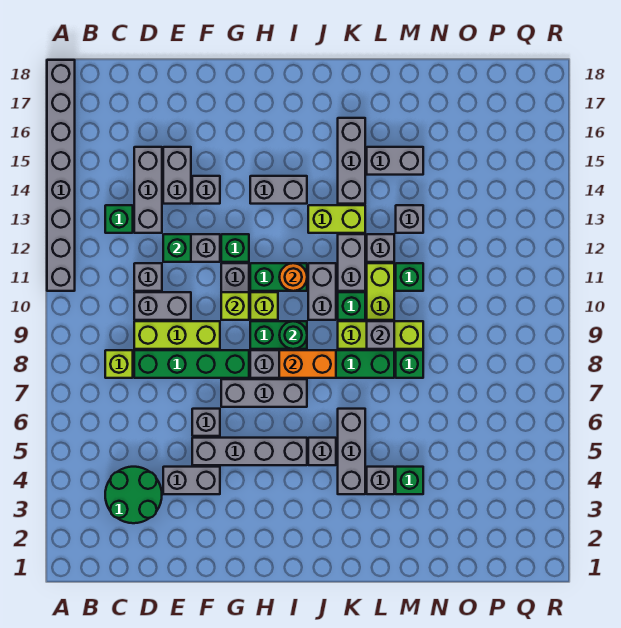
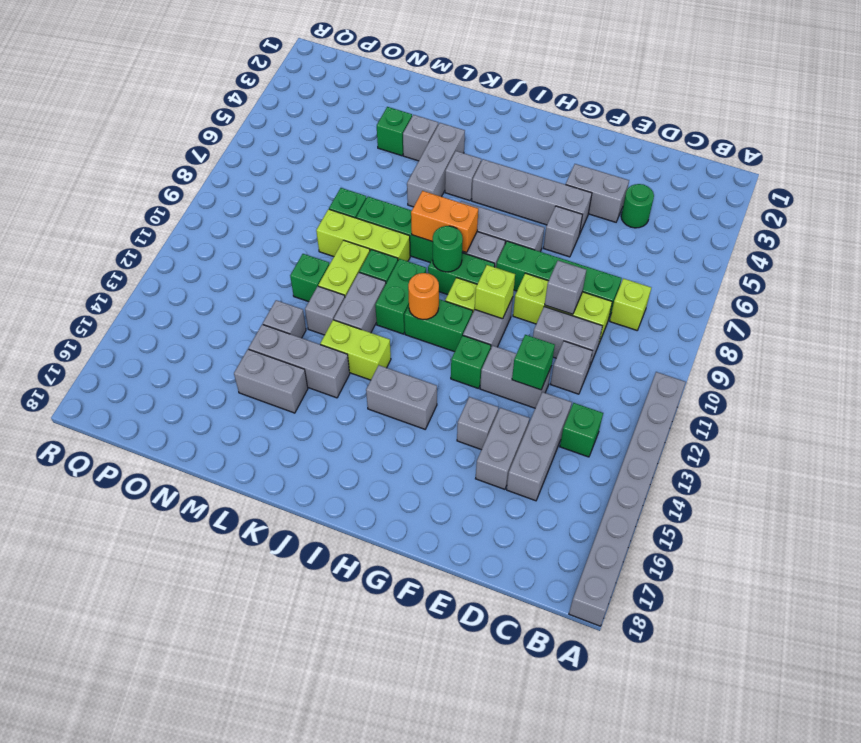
green 2x2 round brick [105,467,162,523] -> green 1x1 round brick [621,184,654,228]
grey 1x2 brick [308,263,336,320] -> green 1x2 brick [375,259,426,334]
grey 1x3 brick [338,118,365,204] -> grey 1x3 brick turned to [249,324,350,398]
grey 1x1 brick [367,321,394,349] -> grey 1x1 brick moved to [545,261,586,314]

